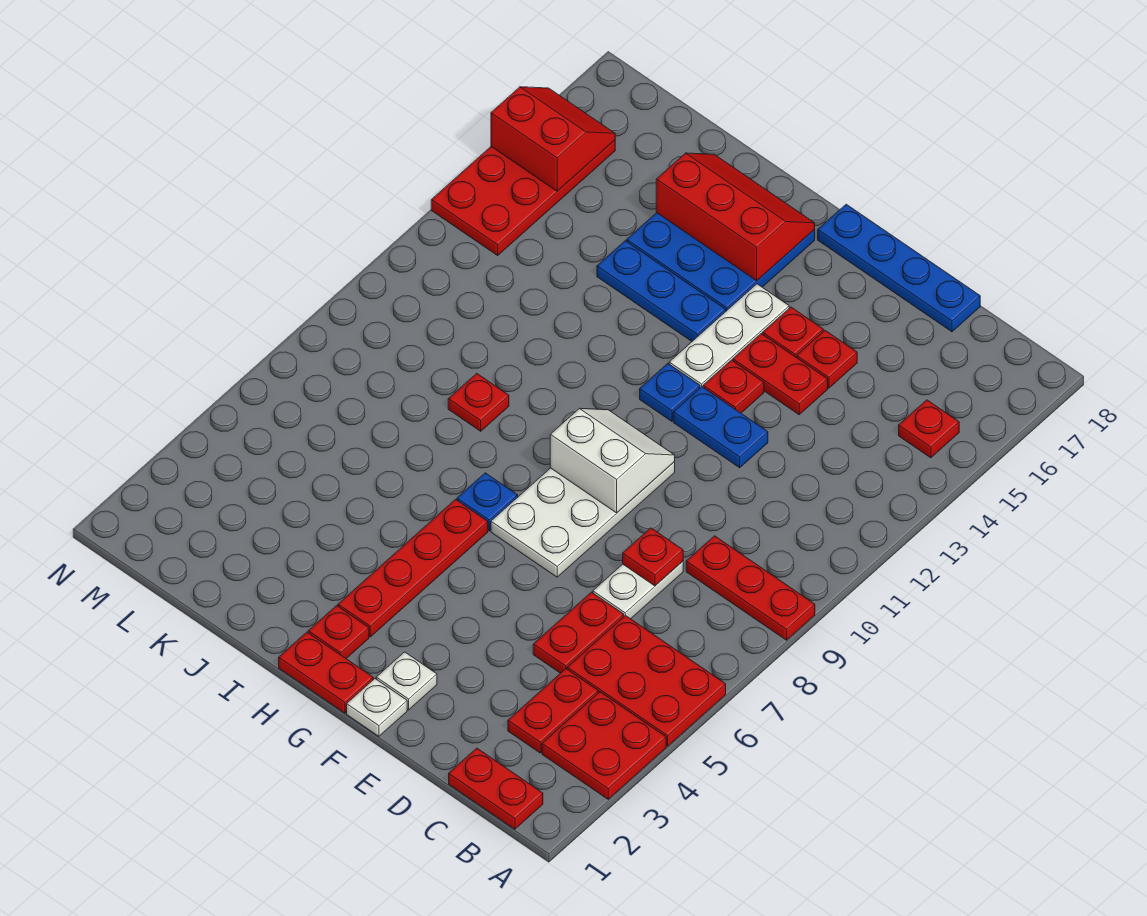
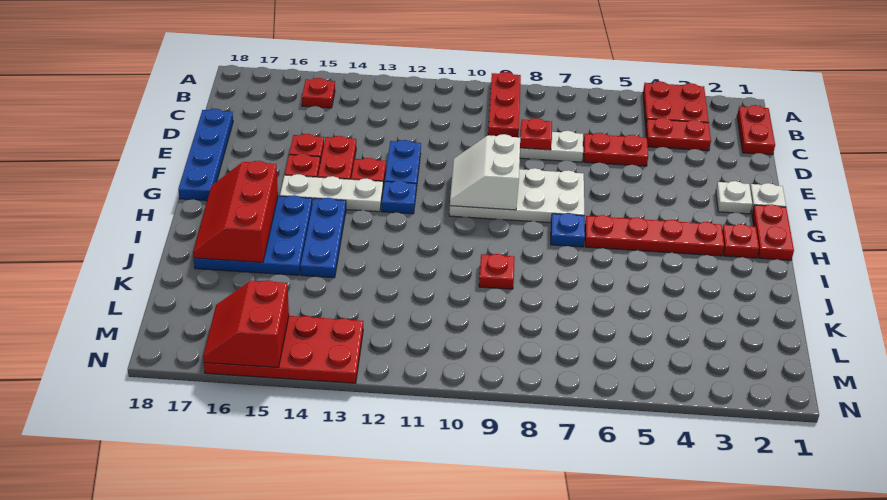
red 2x3 plate [567,615,726,746] -> none

